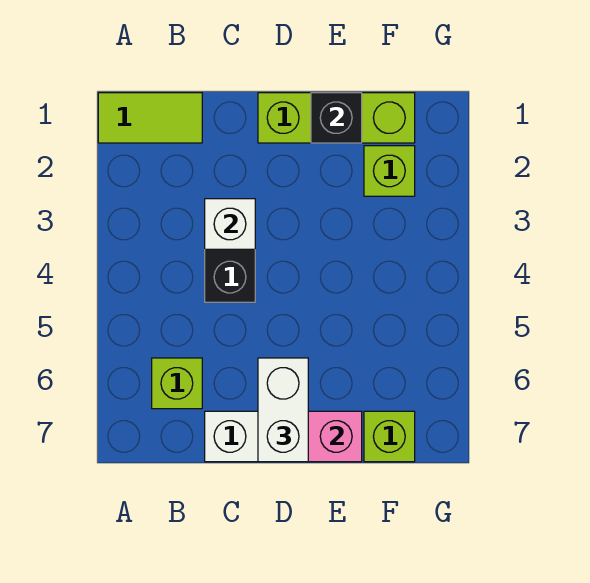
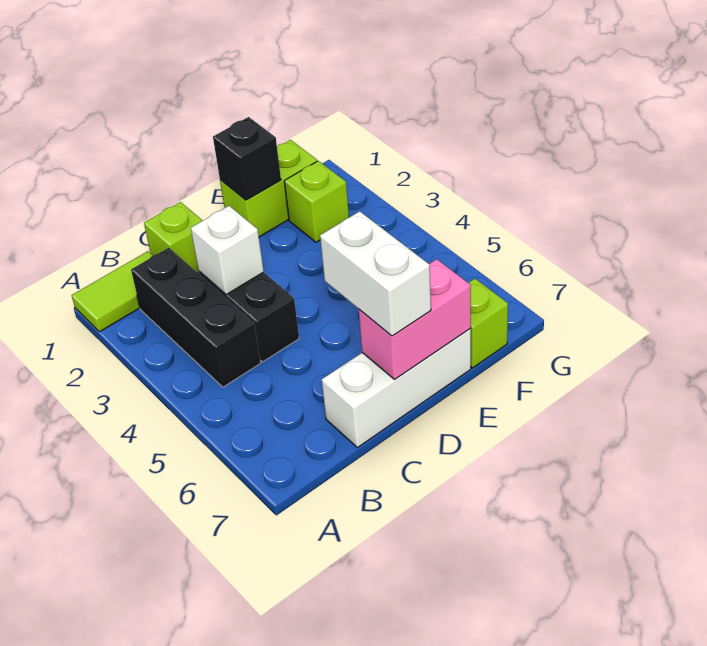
none -> black 1x3 brick [131,248,261,387]
lime 1x1 brick [152,358,202,409] -> lime 1x1 brick moved to [144,202,203,273]
lime 1x3 brick [258,93,415,143] -> lime 1x2 brick [220,140,317,237]

